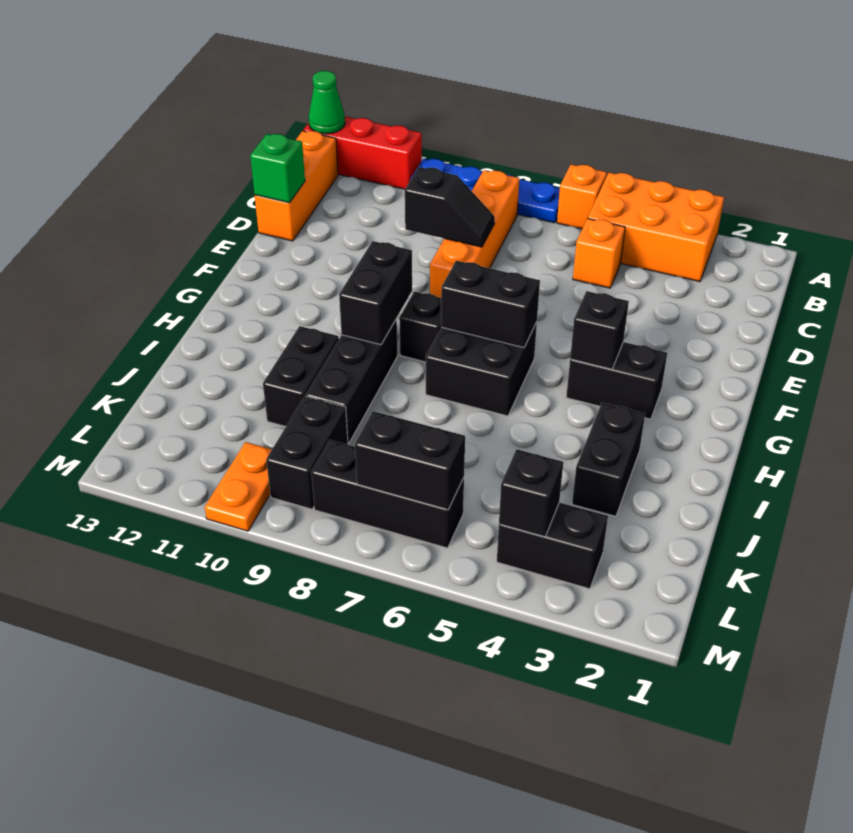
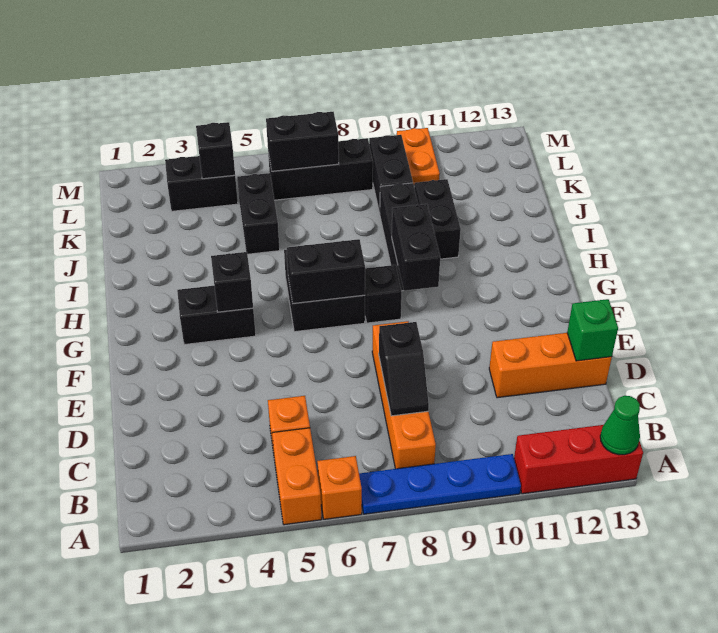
orange 2x3 brick [588,173,724,282] -> orange 1x2 brick [272,428,322,525]
orange 1x3 brick [255,131,338,241] -> orange 1x3 brick turned to [489,333,612,398]
black 1x2 slope [405,167,495,247] -> black 1x2 slope turned to [379,322,429,416]
black 1x2 brick [572,403,645,516] -> black 1x2 brick moved to [237,173,280,254]

